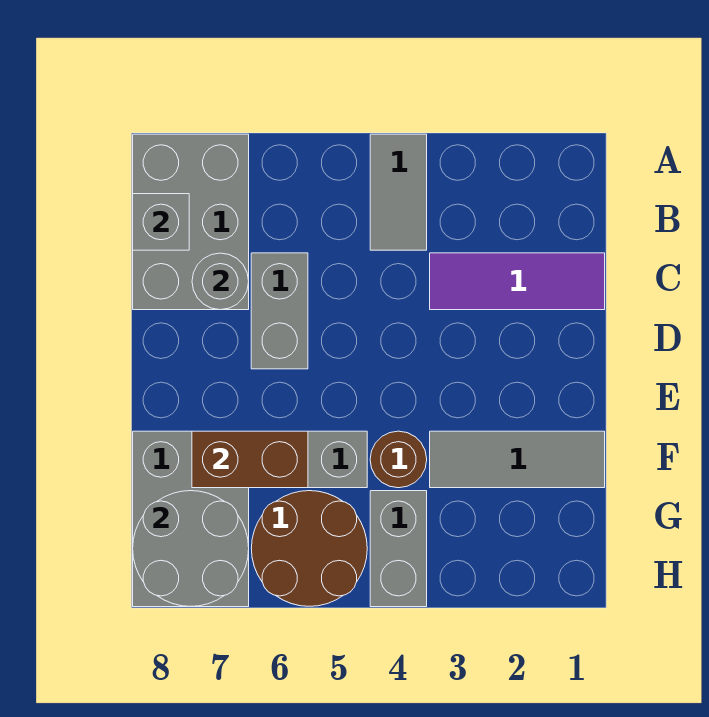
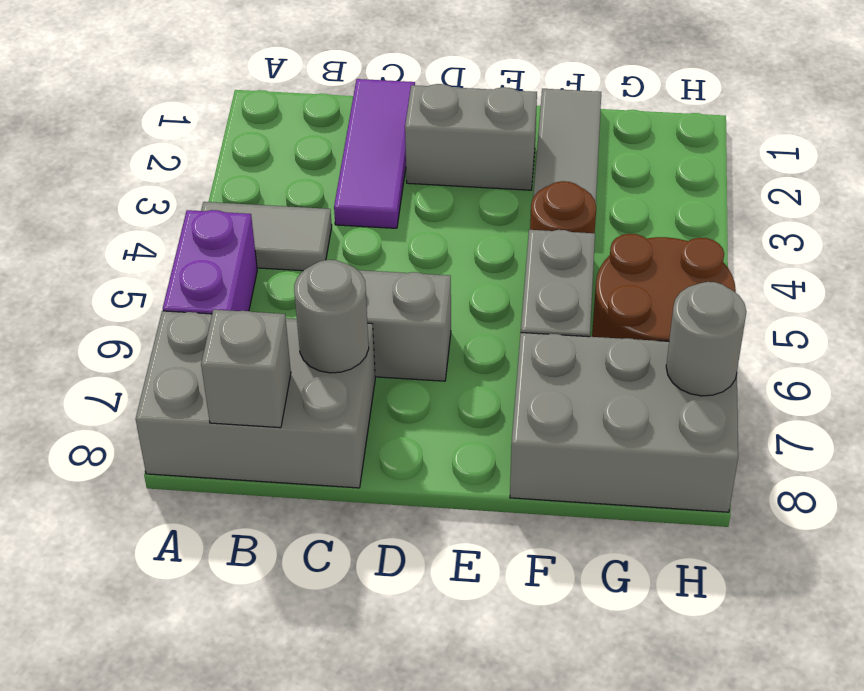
none -> purple 1x2 brick [163,210,257,314]
brown 1x2 brick [192,431,308,488] -> none
grey 1x2 brick [370,491,427,607] -> grey 1x2 brick moved to [405,84,537,190]
grey 2x2 round brick [133,491,249,606] -> grey 1x1 round brick [666,282,747,396]

